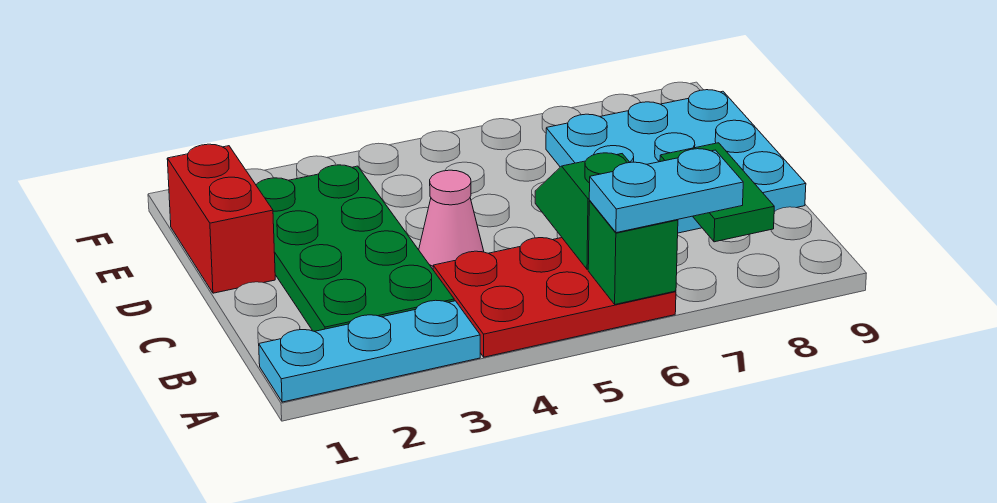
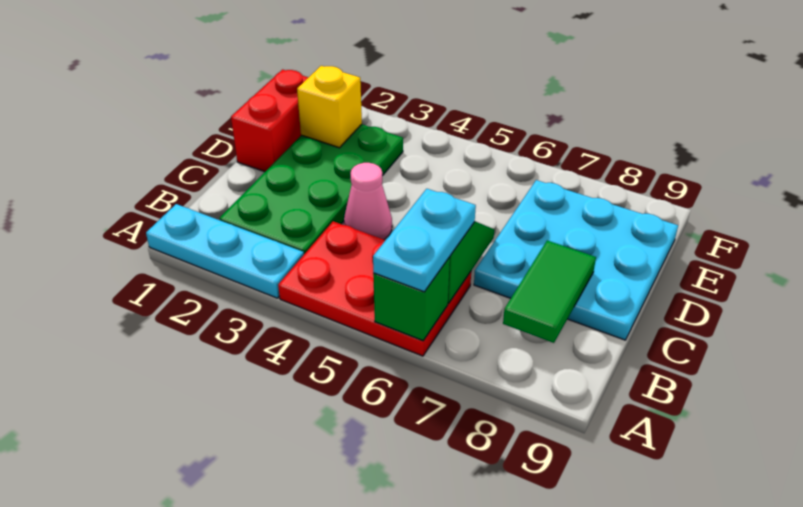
cyan 1x2 plate [589,149,743,233] -> cyan 1x2 plate turned to [373,189,476,292]
none -> yellow 1x1 brick [297,66,362,148]

